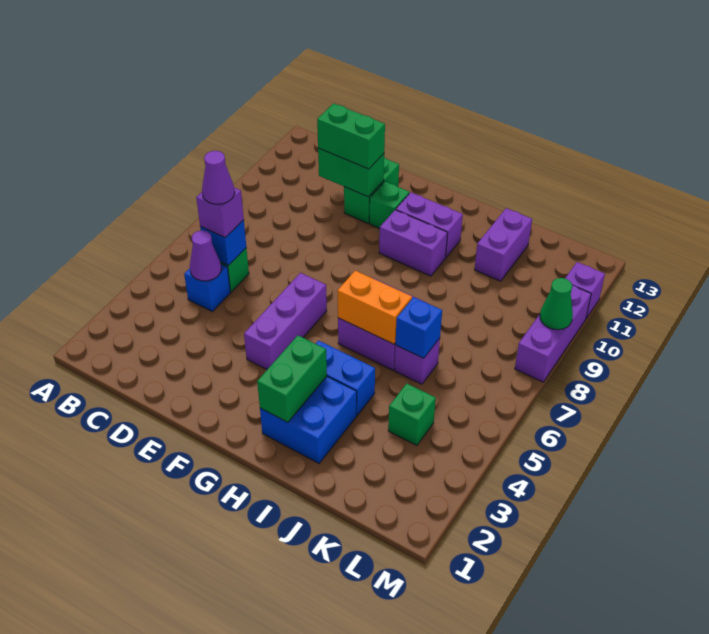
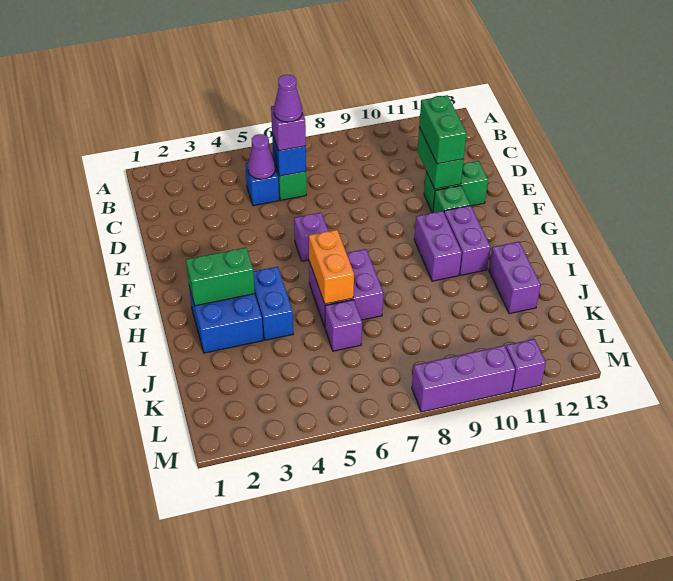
purple 1x3 brick [244,273,327,369] -> purple 1x1 brick [294,213,328,261]
blue 1x1 brick [396,297,442,358] -> none
purple 1x2 brick [475,208,532,281] -> purple 1x2 brick turned to [489,242,541,314]
green 1x1 brick [388,384,436,446] -> none
green 1x1 cone [540,278,573,330] -> none

